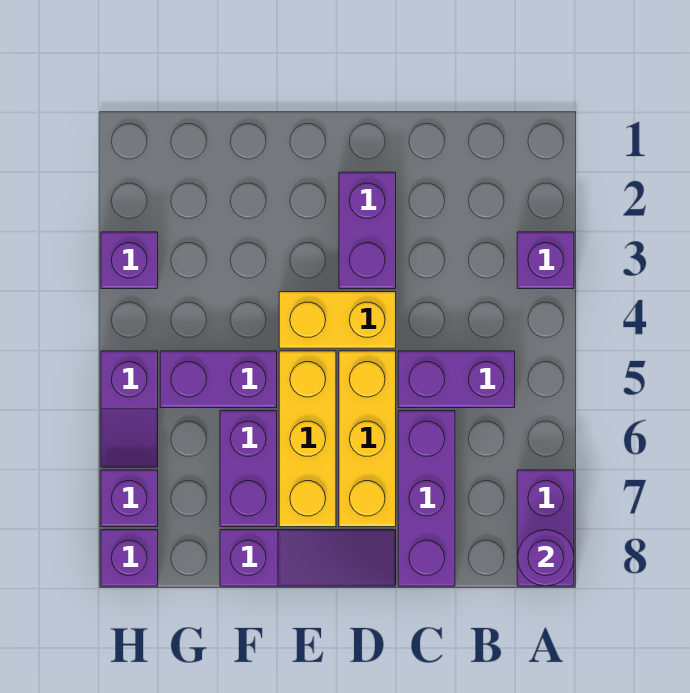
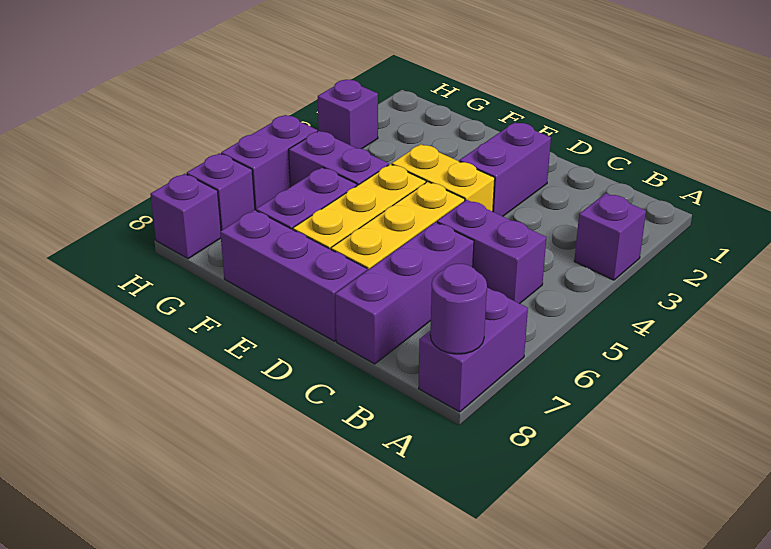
purple 1x3 slope [220,530,396,586] -> purple 1x3 brick [220,210,367,341]
purple 1x2 slope [101,351,158,467] -> purple 1x2 brick [221,115,317,210]

